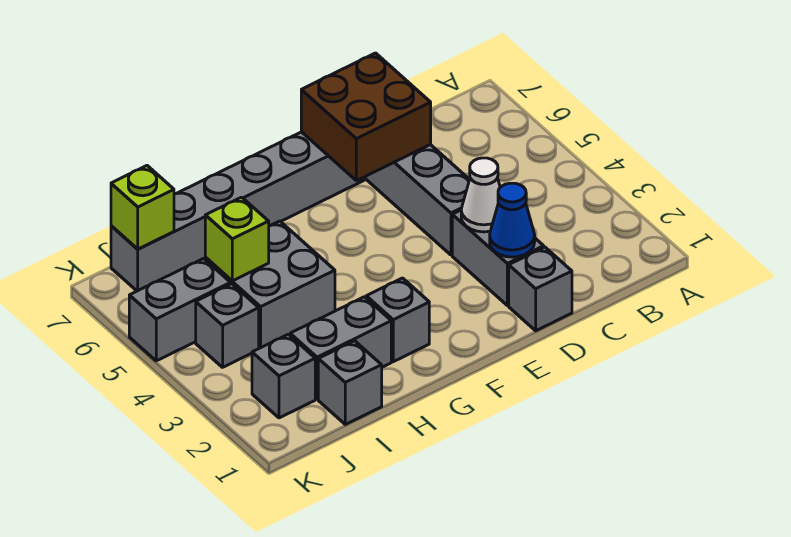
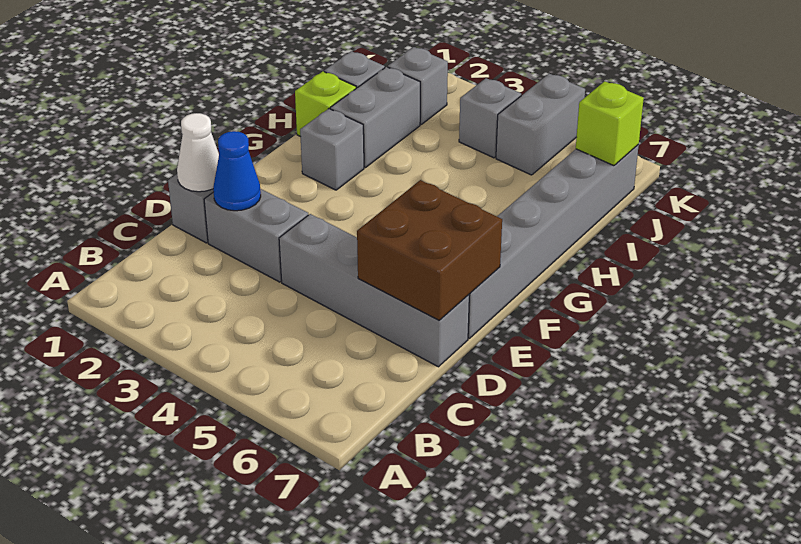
white 1x1 cone [461,158,500,232] -> white 1x1 cone moved to [177,113,219,192]
grey 2x2 brick [205,221,335,348] -> none
lime 1x1 brick [205,197,269,281] -> lime 1x1 brick moved to [295,72,356,137]

